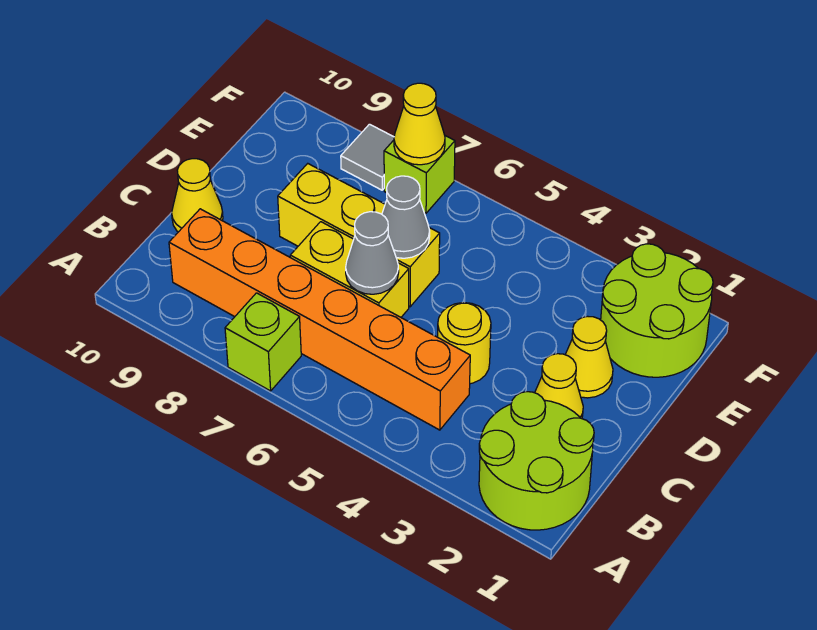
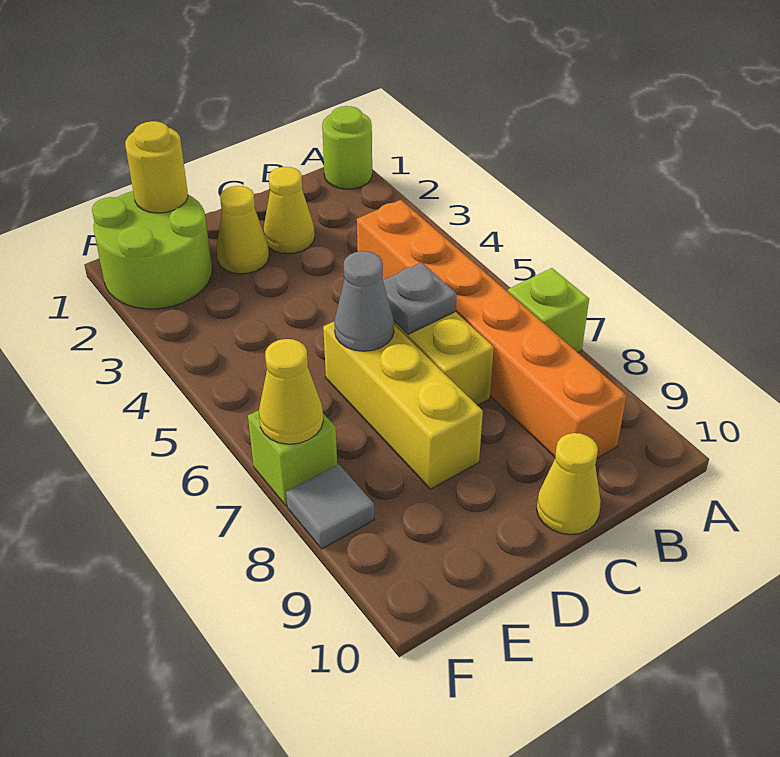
lime 2x2 round brick [479,392,594,530] -> lime 1x1 round brick [322,106,372,189]
yellow 1x1 round brick [438,303,491,384] -> yellow 1x1 round brick moved to [125,121,188,213]
grey 1x1 cone [346,212,399,294] -> grey 1x1 plate [383,262,457,334]

